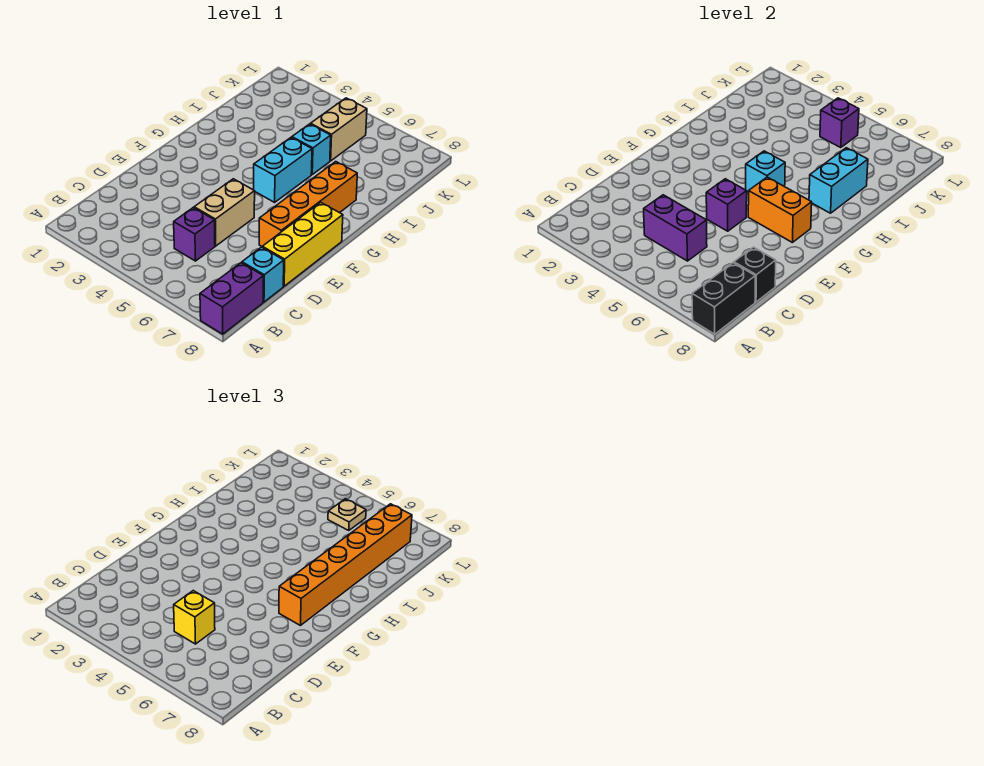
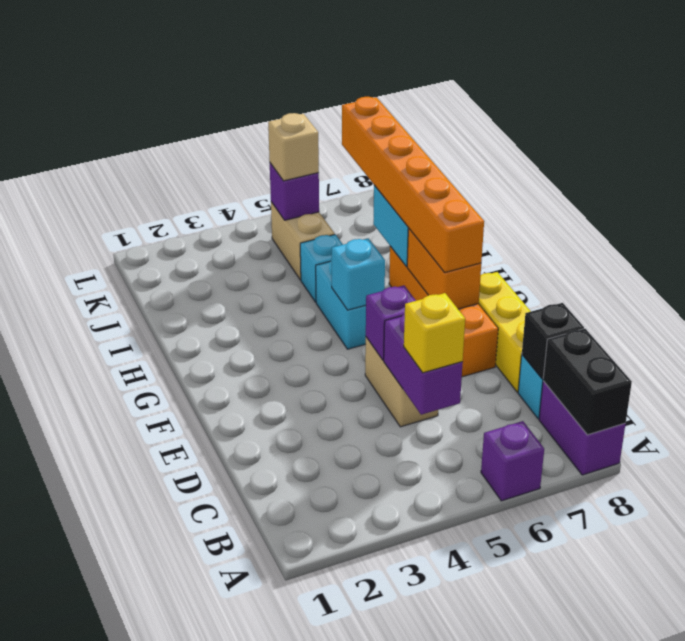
purple 1x2 brick [644,195,707,261] -> purple 1x2 brick turned to [384,314,463,415]
purple 1x1 brick [174,208,215,261] -> purple 1x1 brick moved to [481,421,544,501]
orange 1x2 brick [748,177,812,243] -> orange 1x2 brick turned to [407,228,481,309]
tan 1x1 plate [328,499,366,530] -> tan 1x1 brick [268,113,319,181]

